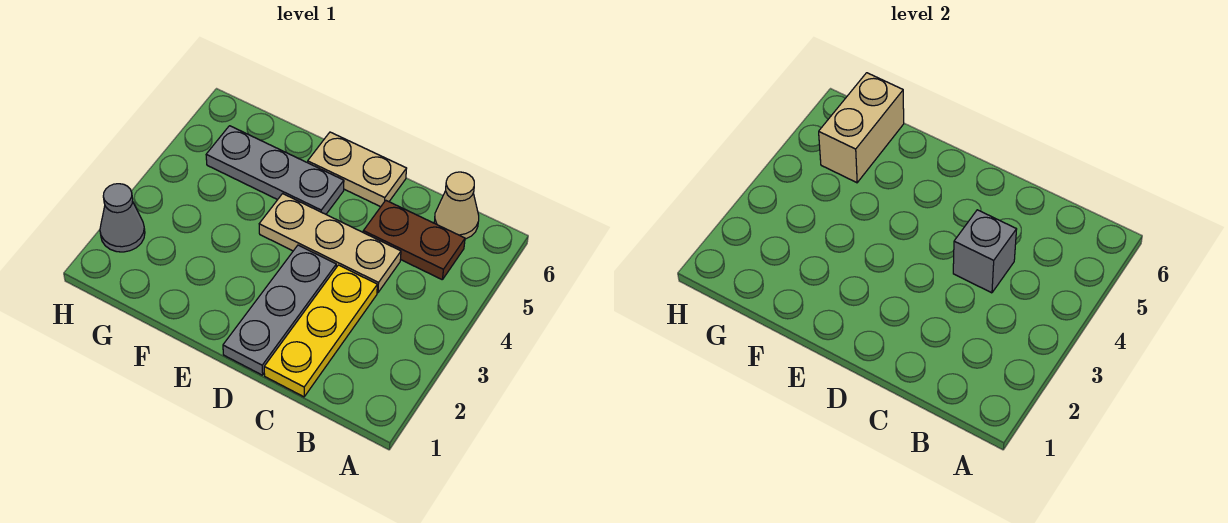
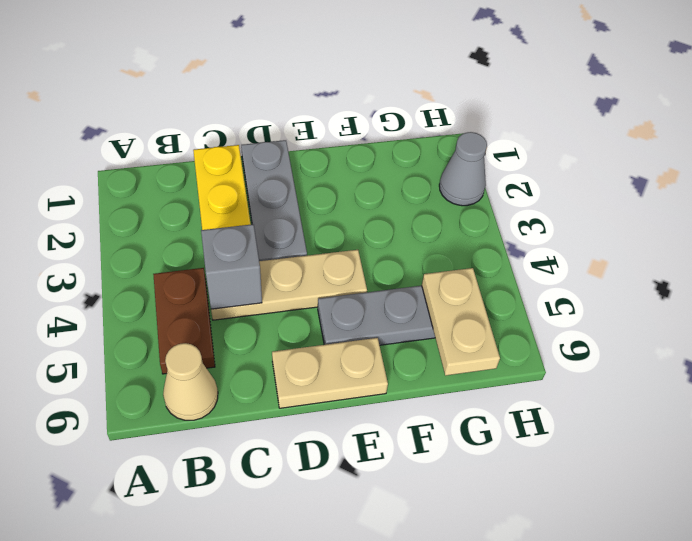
brown 1x2 plate [363,200,465,279] -> brown 1x2 plate turned to [153,268,215,374]
tan 1x2 brick [819,73,904,183] -> tan 1x2 plate [422,268,500,376]

